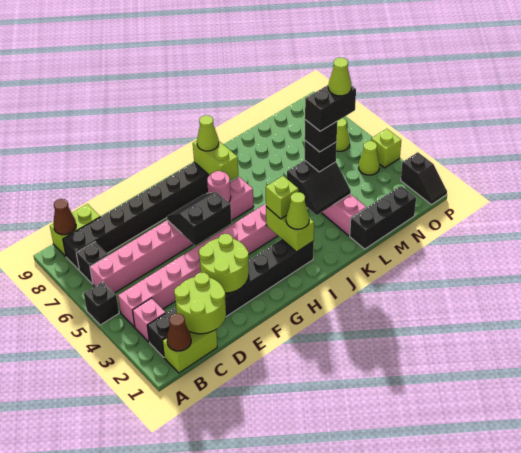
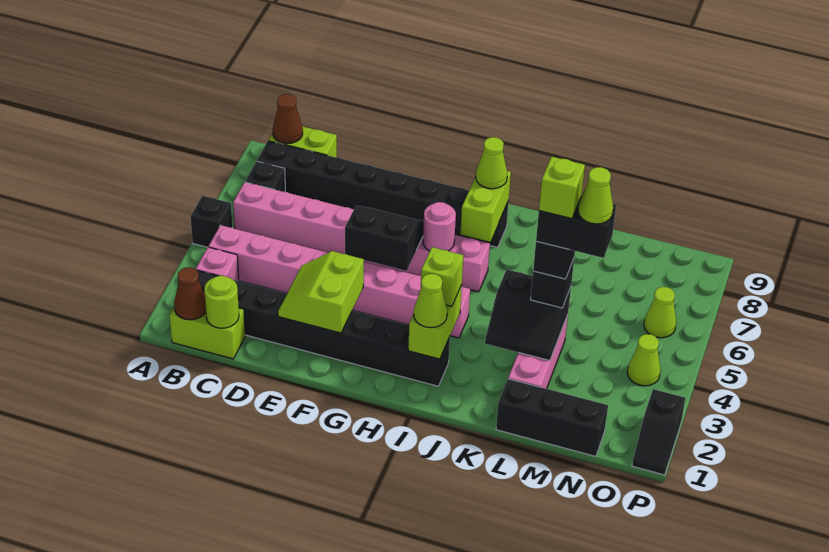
lime 2x2 round brick [174,273,226,334] -> lime 1x1 round brick [204,276,239,328]
lime 2x2 round brick [199,234,249,293] -> lime 2x2 slope [278,251,364,333]
lime 1x1 brick [371,129,401,168] -> lime 1x1 brick moved to [539,157,585,219]

